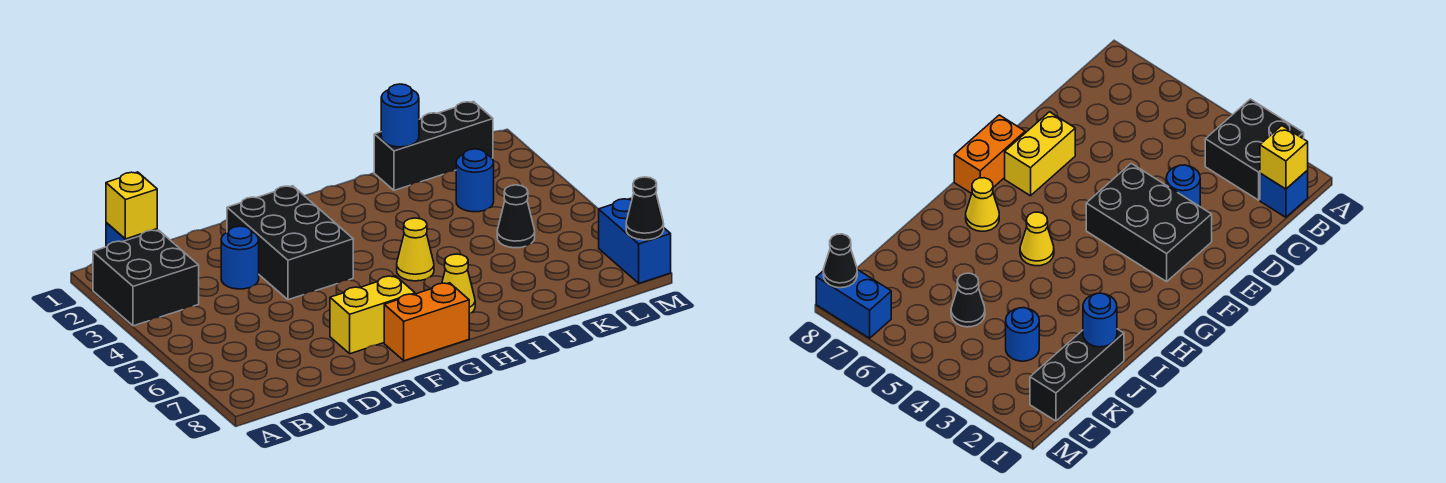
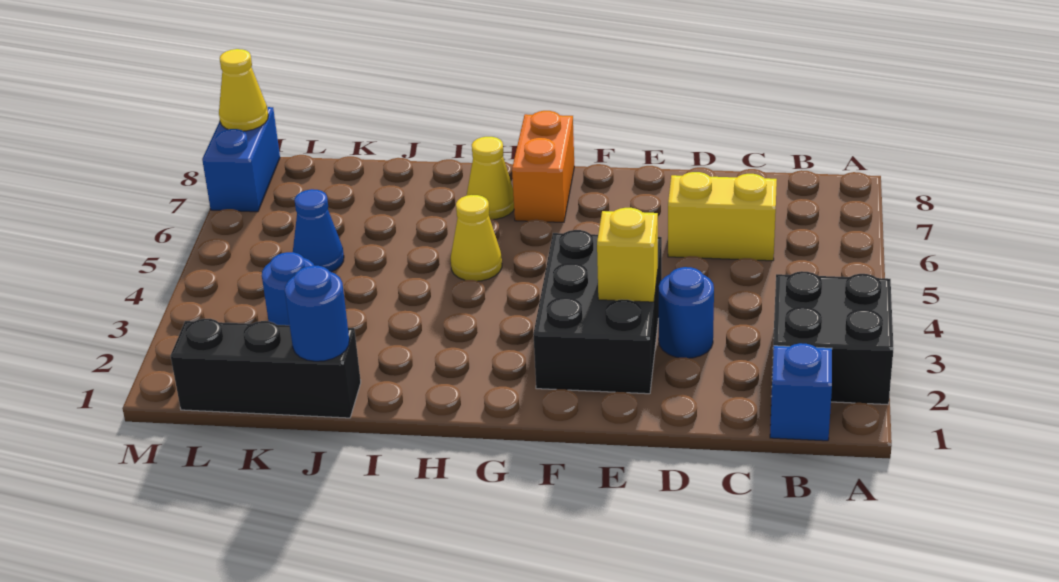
yellow 1x1 brick [106,172,157,239] -> yellow 1x1 brick moved to [597,208,658,302]
yellow 1x2 brick [330,276,415,354] -> yellow 1x2 brick moved to [668,172,777,261]
orange 1x2 brick [384,283,469,361] -> orange 1x2 brick turned to [512,111,574,222]
black 1x1 cone [497,185,535,248] -> blue 1x1 cone [293,189,344,272]
black 1x1 cone [626,177,664,240] -> yellow 1x1 cone [219,49,268,131]

